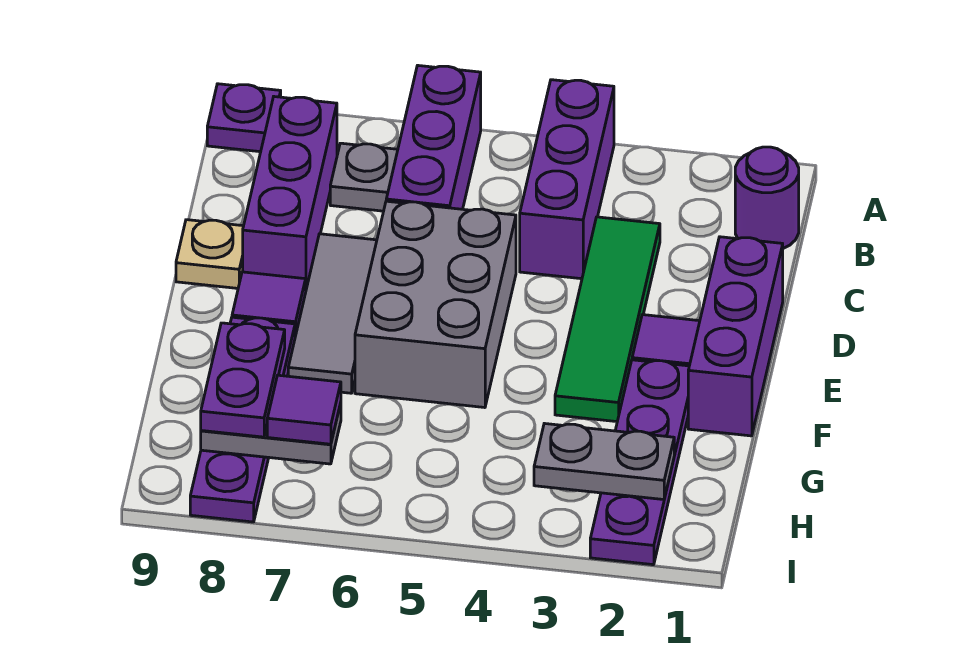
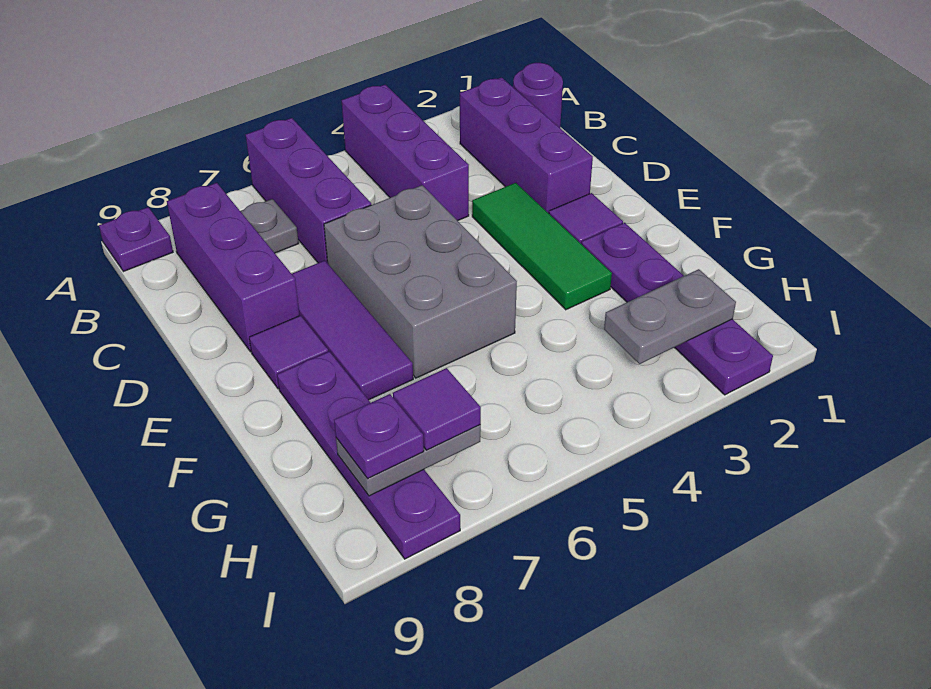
green 1x4 tile [555,217,660,422] -> green 1x3 tile [472,183,612,310]
purple 1x3 brick [688,237,783,436] -> purple 1x3 brick moved to [460,77,593,213]
grey 1x3 tile [288,234,377,393] -> purple 1x3 tile [292,260,413,400]
tan 1x1 plate [176,220,243,288] -> none
purple 1x2 plate [201,323,285,437] -> purple 1x1 plate [334,394,424,479]

